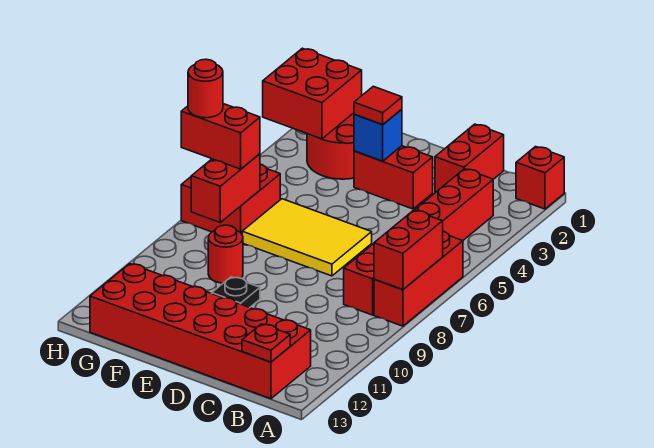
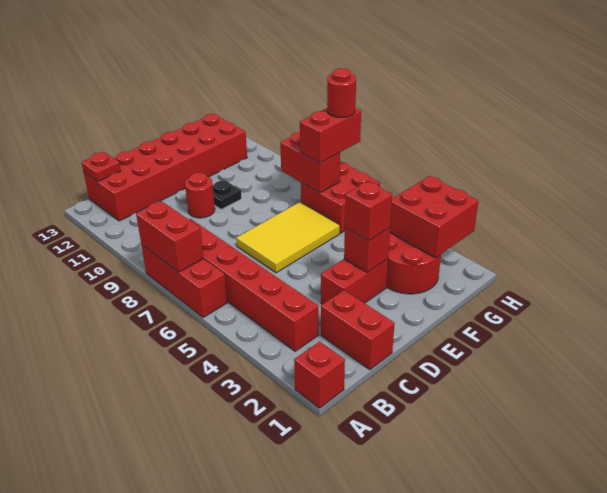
blue 1x1 brick [354,109,402,161] -> red 1x1 brick [344,228,390,272]
red 1x1 tile [354,86,402,124] -> red 1x1 brick [345,181,392,241]
red 1x1 round brick [208,225,243,283] -> red 1x1 round brick moved to [185,173,215,218]

